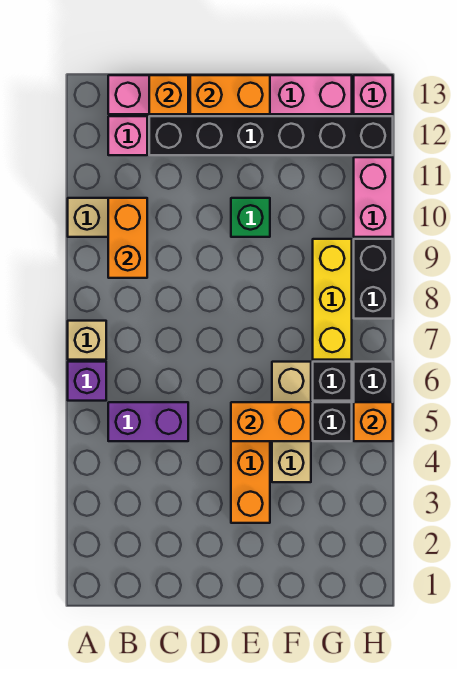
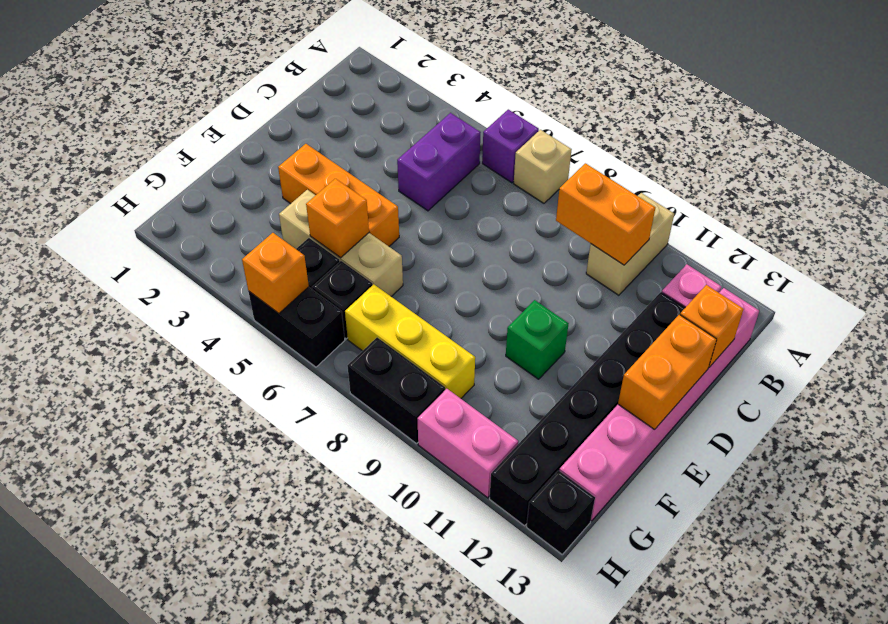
orange 1x2 brick [231,402,311,441] -> orange 1x1 brick [306,179,369,258]
pink 1x1 brick [354,75,393,114] -> black 1x1 brick [526,470,595,554]

